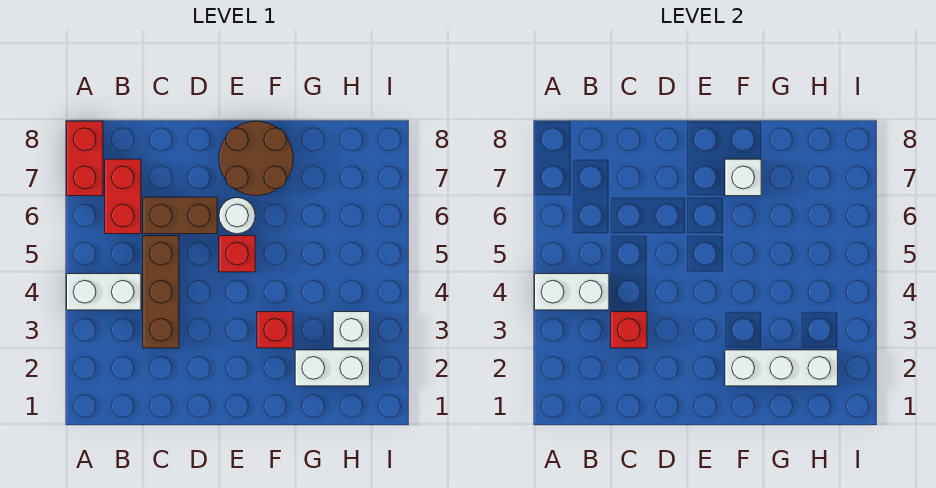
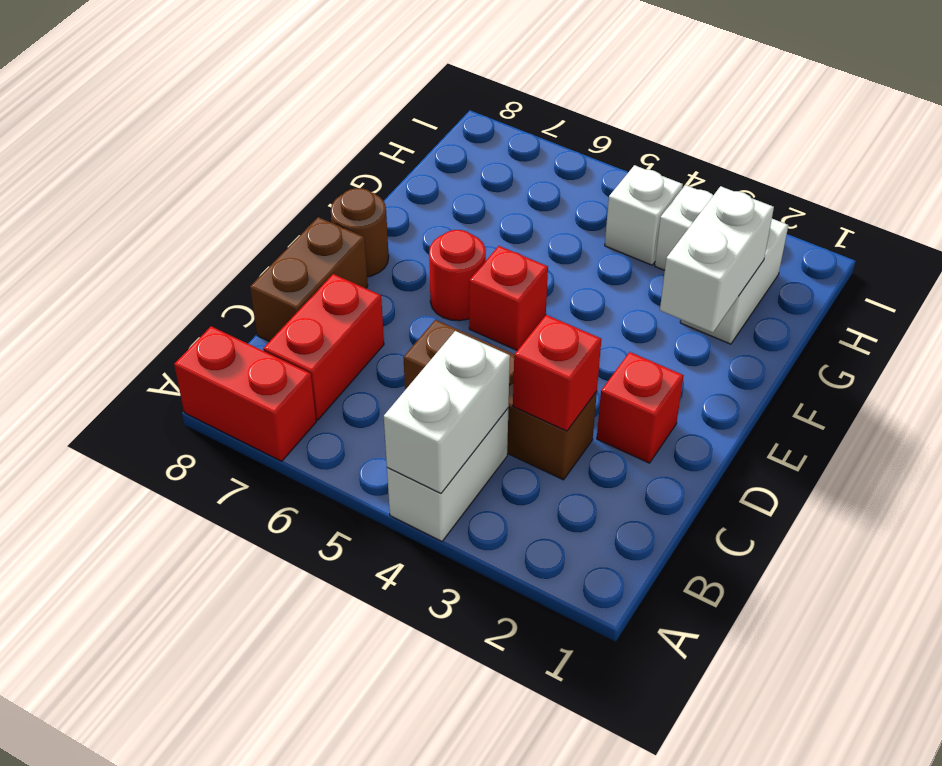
red 1x2 brick [105,159,141,234] -> red 1x2 brick turned to [263,274,384,420]
brown 1x2 brick [143,197,217,234] -> brown 1x2 brick moved to [250,217,368,342]
white 1x1 round brick [219,198,255,234] -> red 1x1 round brick [429,230,486,321]
brown 2x2 round brick [219,121,293,196] -> brown 1x1 round brick [331,188,389,277]
white 1x3 brick [725,350,838,386] -> white 1x2 brick [660,186,774,333]
red 1x1 brick [257,312,293,348] -> red 1x1 brick moved to [597,352,684,463]
white 1x1 brick [725,159,761,196] -> white 1x1 brick moved to [605,165,683,265]

